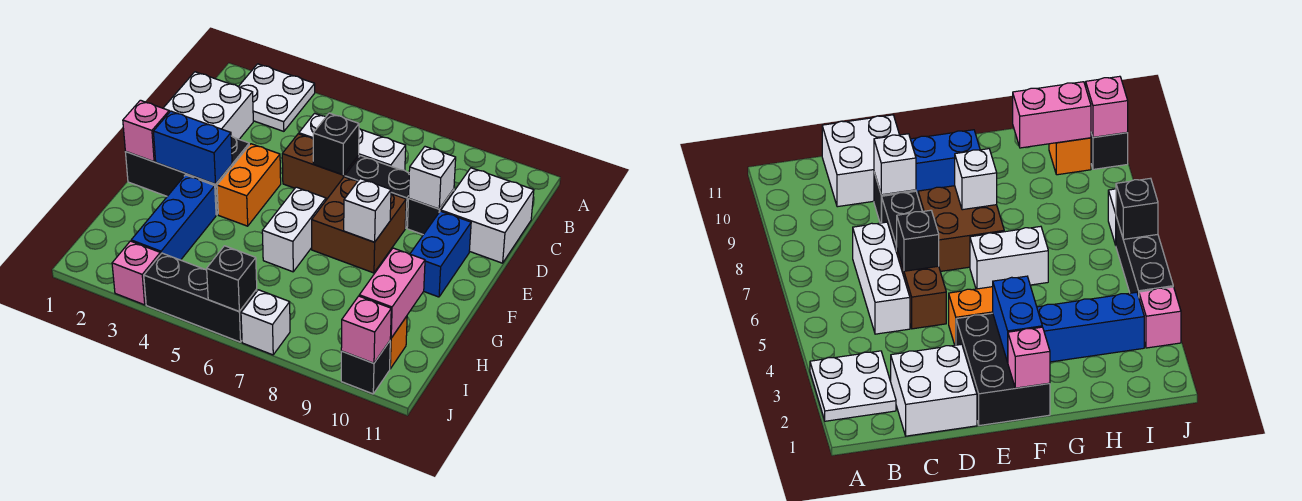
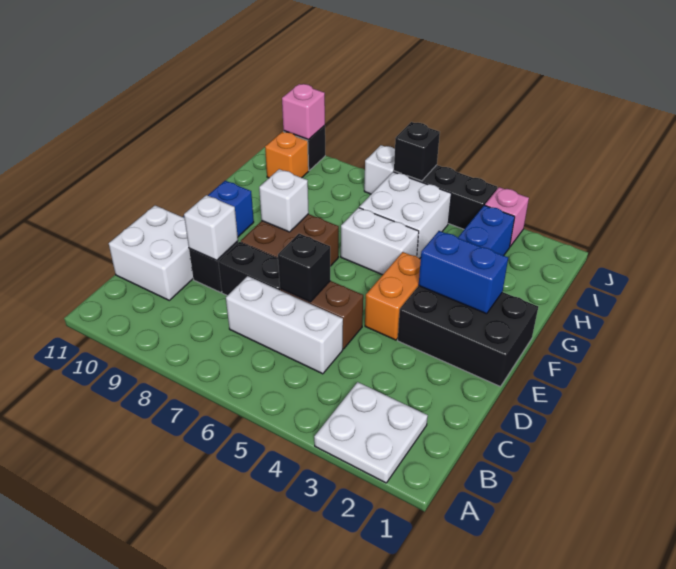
white 2x2 brick [163,72,253,139] -> white 2x2 brick moved to [359,172,451,259]
pink 1x1 brick [123,100,169,162] -> none
white 1x2 brick [262,187,326,272] -> white 1x2 brick turned to [341,208,419,275]
pink 1x2 brick [359,248,425,338] -> none

